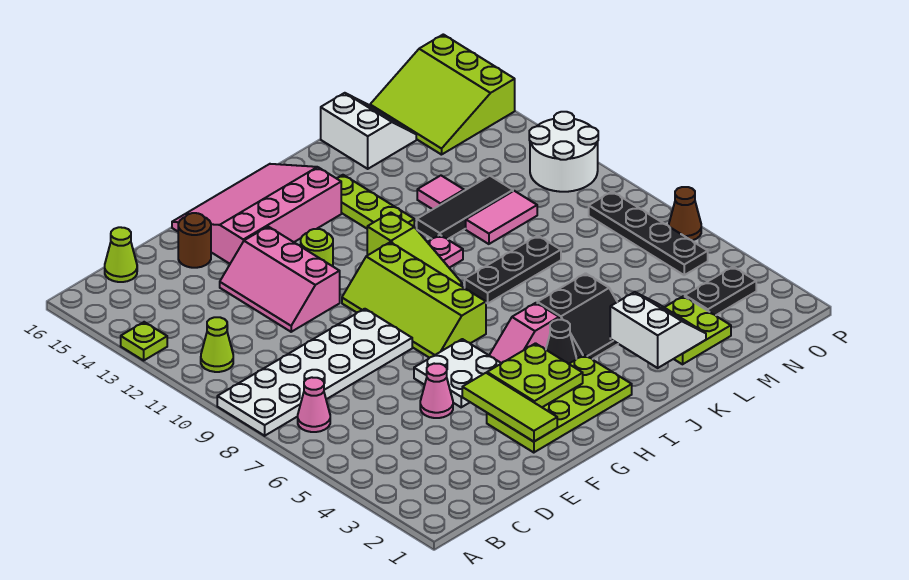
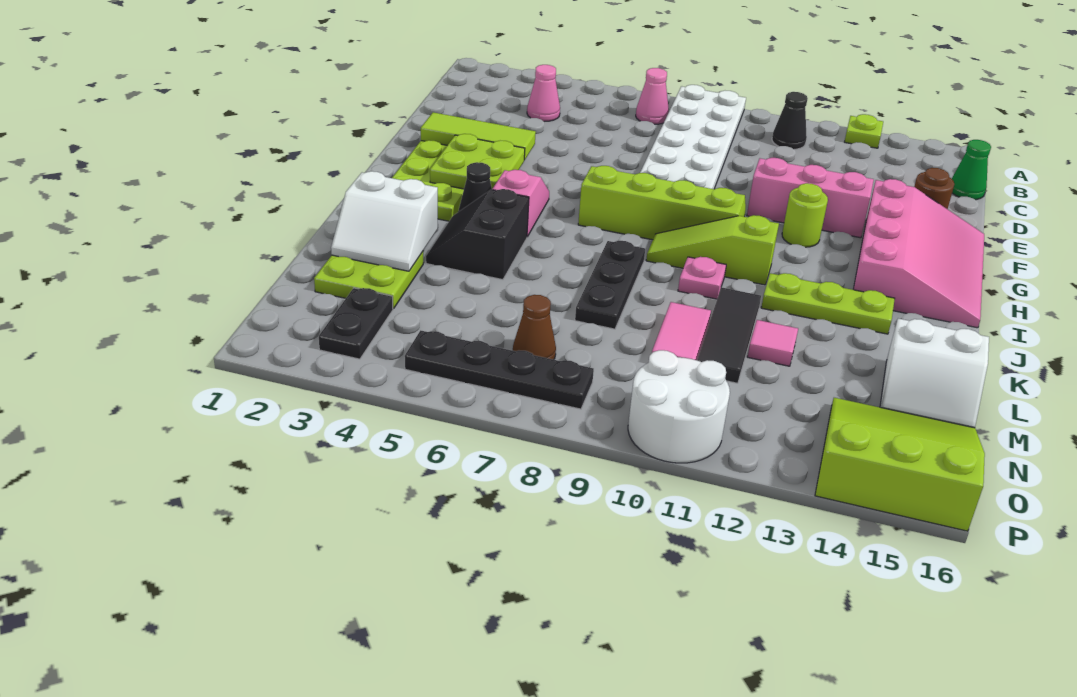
lime 1x1 cone [201,317,233,372] -> black 1x1 cone [772,92,808,149]
lime 1x1 cone [105,227,137,282] -> green 1x1 cone [952,140,991,200]
pink 1x1 cone [420,364,453,418] -> pink 1x1 cone moved to [527,65,560,121]
white 2x2 plate [414,339,501,407] -> none
brown 1x1 cone [669,187,701,240] -> brown 1x1 cone moved to [513,295,556,360]

